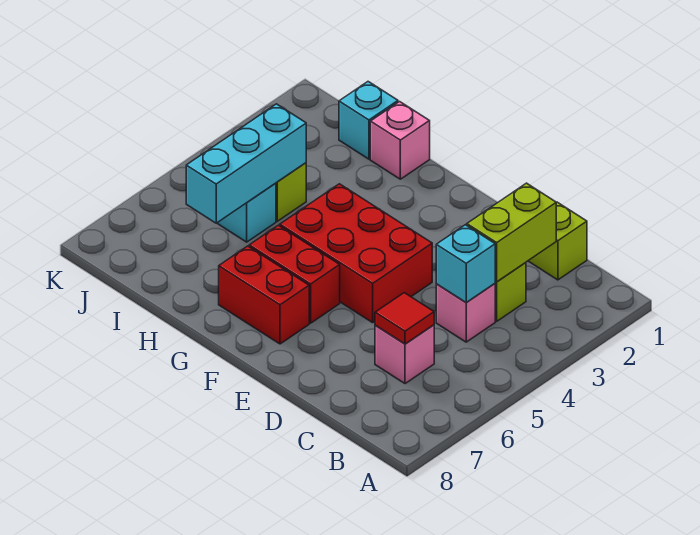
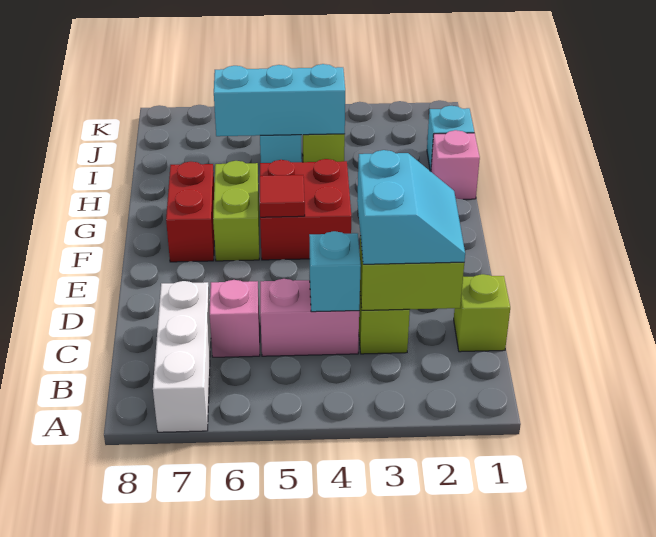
none -> white 1x3 brick [153,281,211,432]
none -> cyan 2x2 slope [357,150,465,264]
pink 1x1 brick [436,284,495,342] -> pink 1x2 brick [260,279,359,356]
red 1x1 tile [375,293,434,344] -> red 1x1 tile moved to [260,175,305,217]
red 2x3 brick [280,184,432,323] -> red 2x2 brick [260,159,351,260]
red 1x2 brick [249,225,340,323] -> lime 1x2 brick [213,161,259,261]

